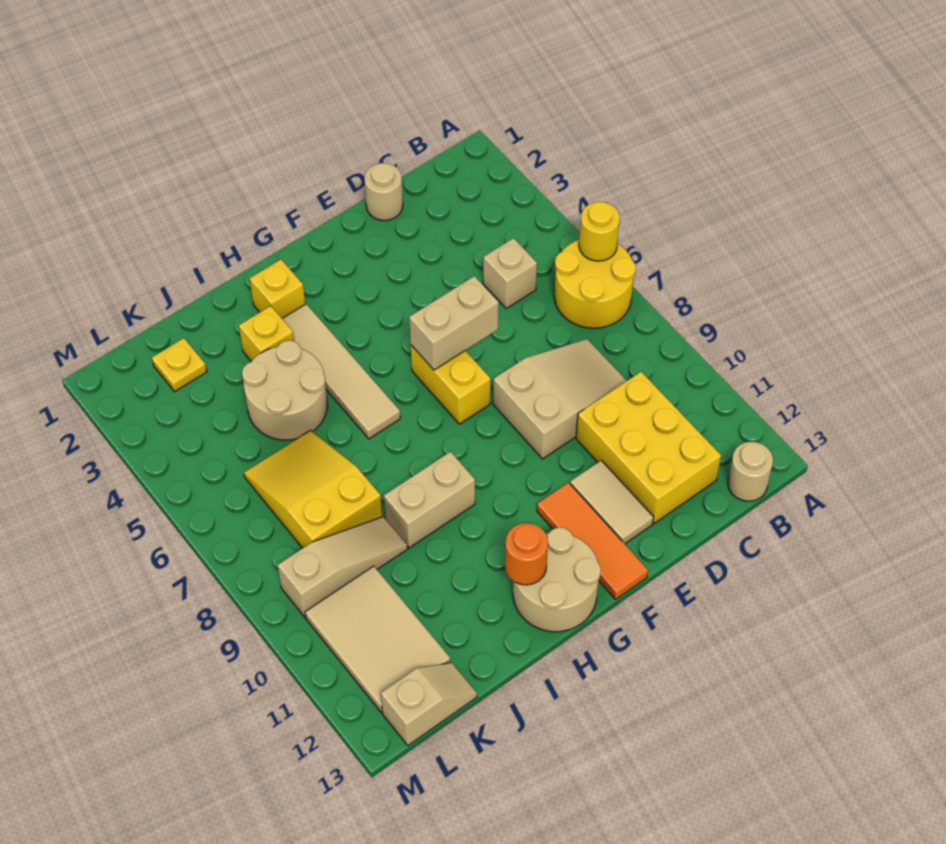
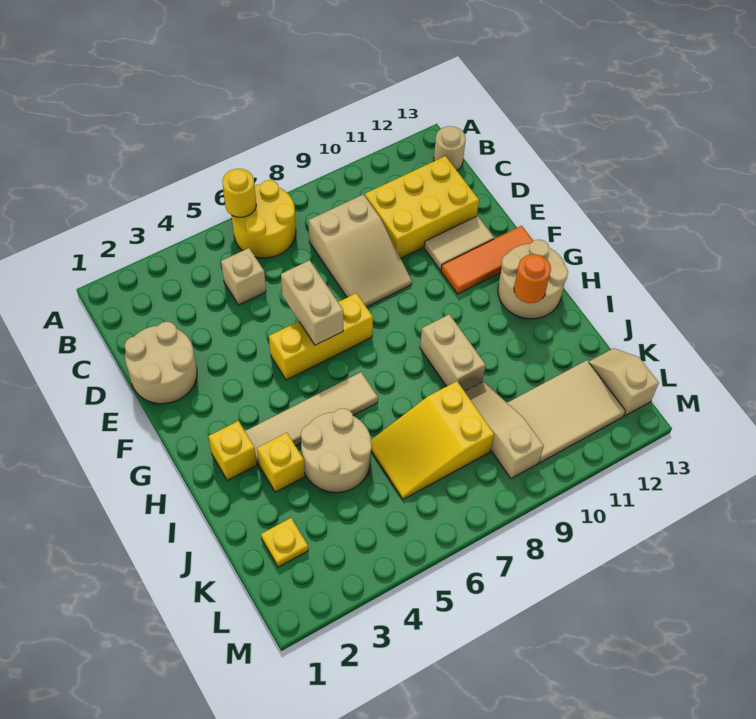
tan 2x3 slope [493,339,627,459] -> tan 2x3 slope turned to [308,194,412,307]
tan 1x1 round brick [364,163,403,221] -> tan 2x2 round brick [125,322,197,404]
yellow 1x2 brick [411,345,491,424] -> yellow 1x3 brick [269,293,373,380]

